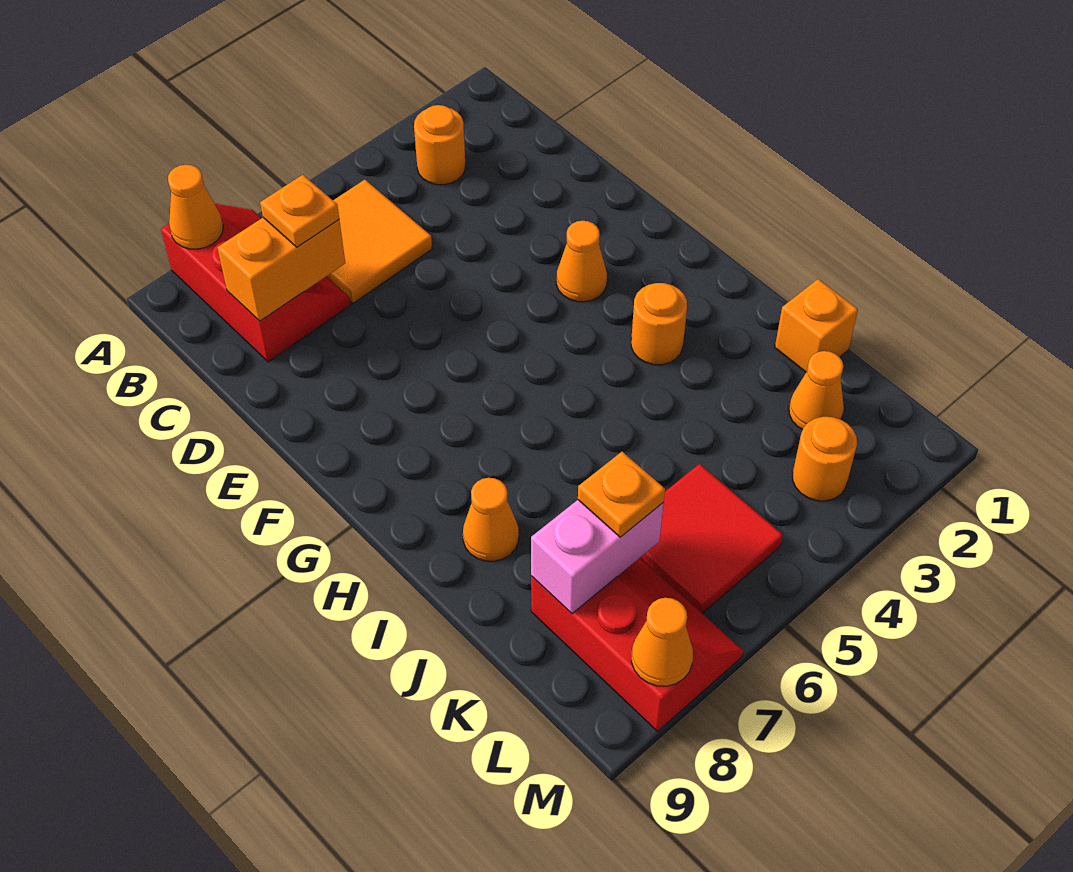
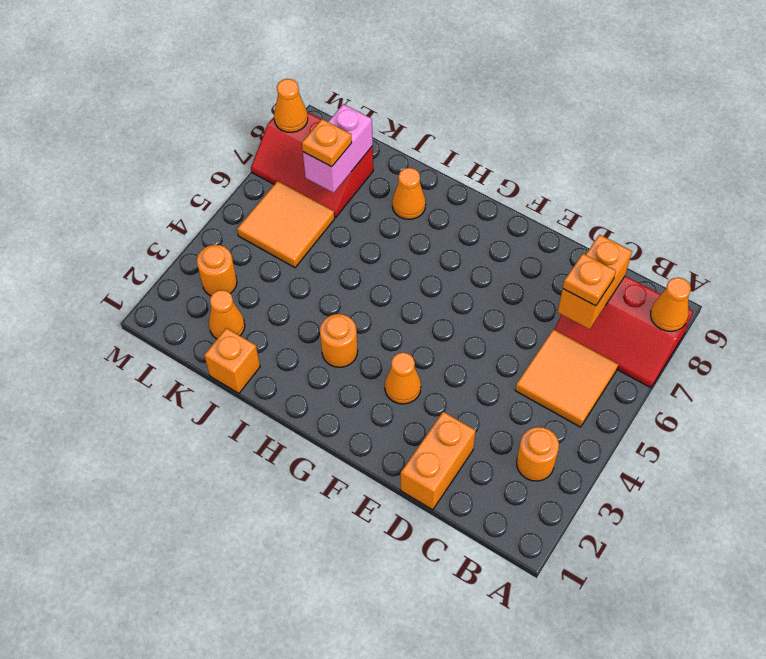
none -> orange 1x2 brick [401,412,476,510]
red 2x2 tile [640,464,783,613] -> orange 2x2 tile [237,181,335,268]

